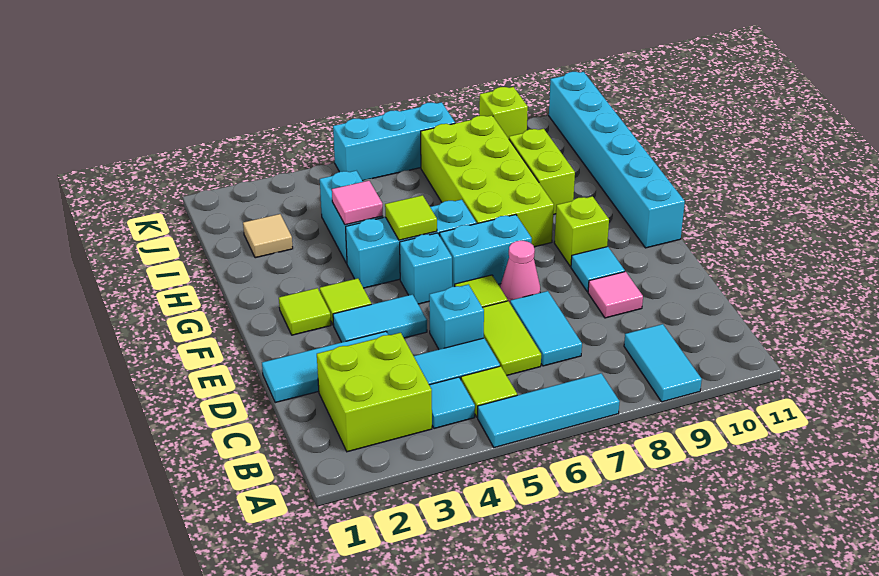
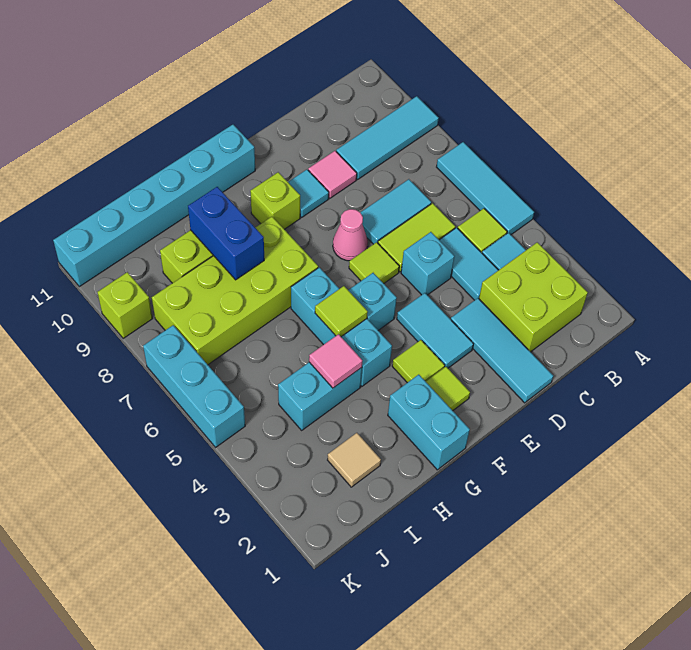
cyan 1x2 tile [624,324,702,402] -> cyan 1x3 tile [336,96,439,179]
cyan 1x2 brick [440,215,532,287] -> cyan 1x2 brick moved to [388,375,470,470]
none -> blue 1x2 brick [188,187,264,280]

